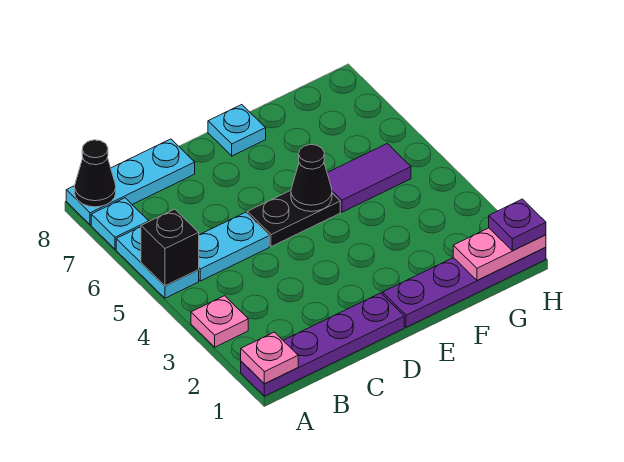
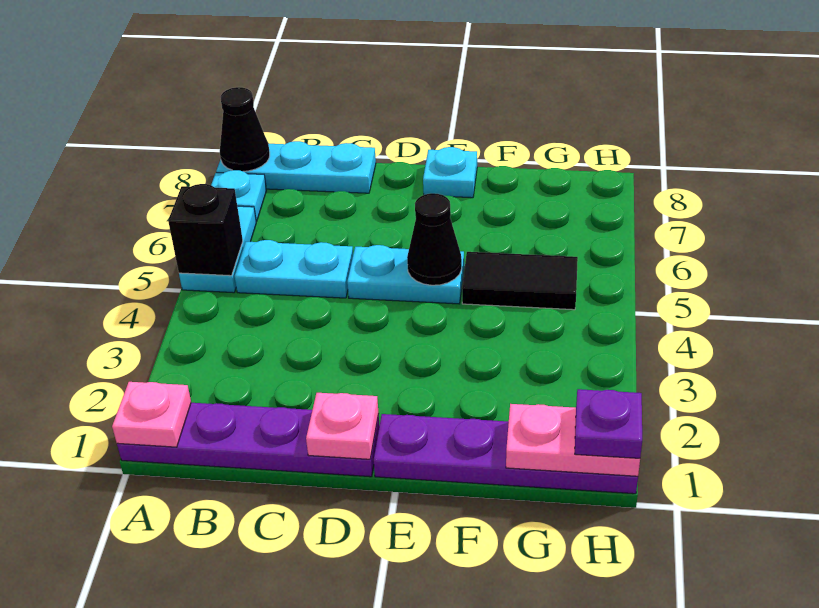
pink 1x1 plate [191,296,248,347] -> pink 1x1 plate moved to [306,393,379,459]
black 1x2 plate [247,190,340,247] -> cyan 1x2 plate [347,245,464,304]
purple 1x2 tile [327,144,411,212] -> black 1x2 tile [462,252,578,310]

